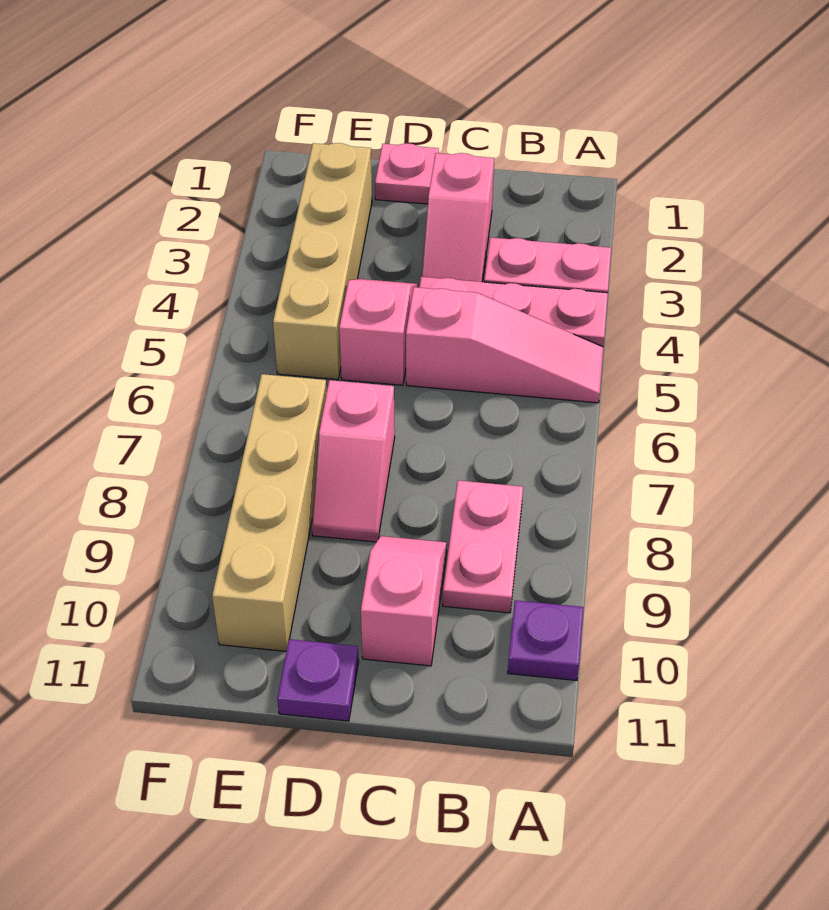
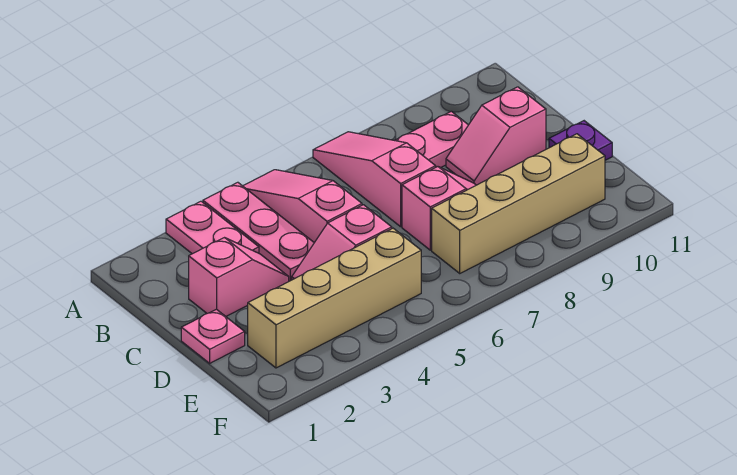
none -> pink 1x3 slope [313,132,436,227]
purple 1x1 plate [508,600,584,680] -> none

